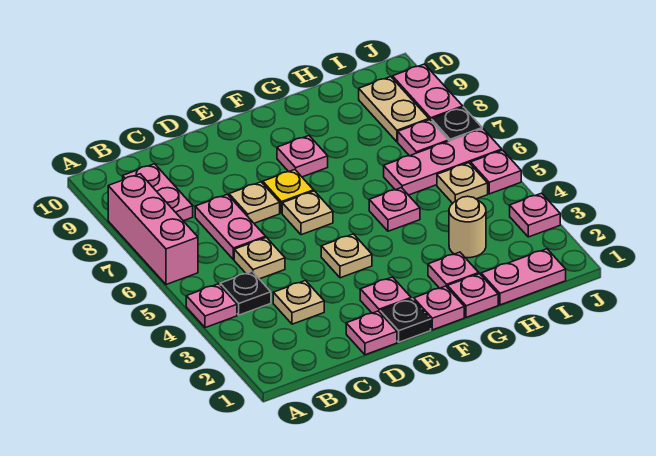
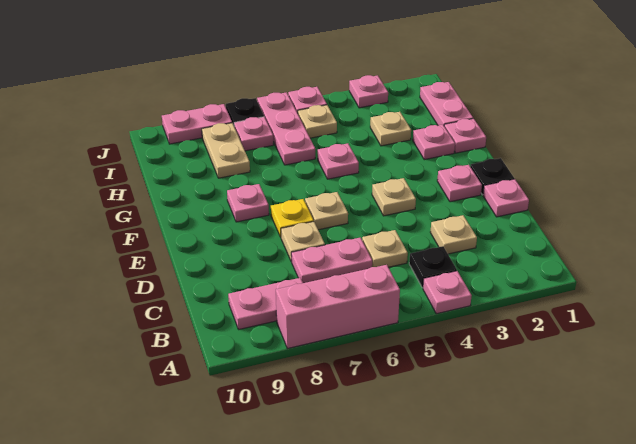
pink 1x1 plate [414,286,464,330] -> none
tan 1x1 round brick [449,196,486,258] -> tan 1x1 plate [370,112,411,146]
tan 1x2 plate [359,77,429,142] -> tan 1x2 plate turned to [202,123,250,178]

